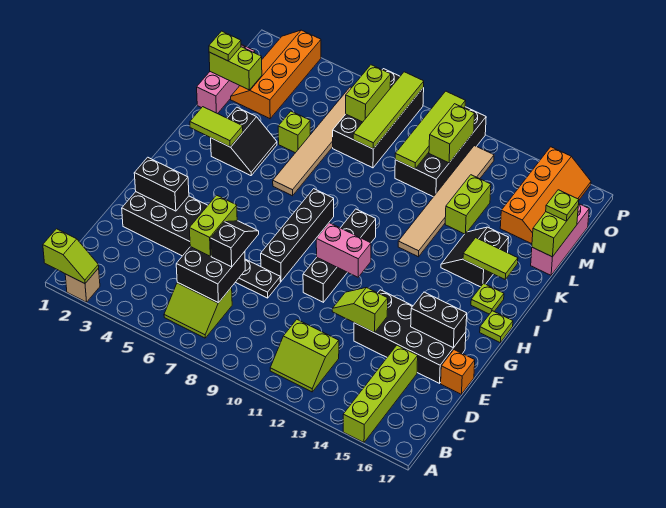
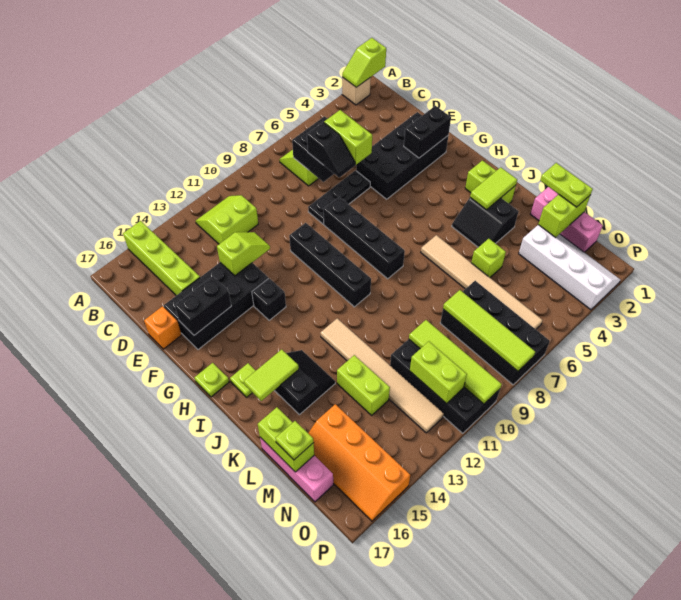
pink 1x2 brick [316,223,371,277] -> none
none -> black 1x1 brick [252,278,286,320]
lime 1x1 plate [209,31,241,61] -> lime 1x2 plate [540,163,593,207]
orange 2x4 slope [231,30,321,119] -> white 2x4 slope [519,225,620,310]
lime 1x2 brick [346,65,391,122] -> lime 1x2 brick moved to [465,161,516,203]

